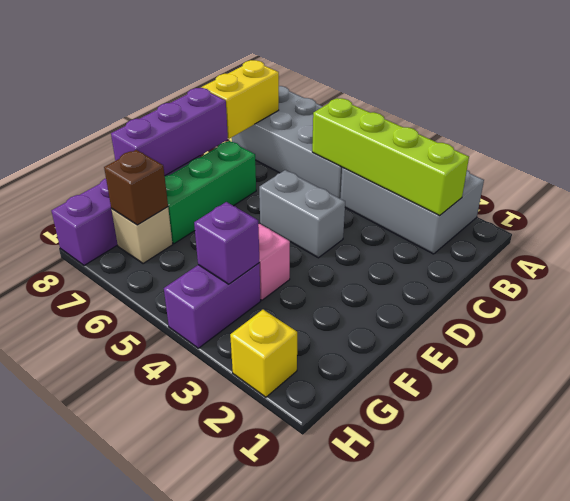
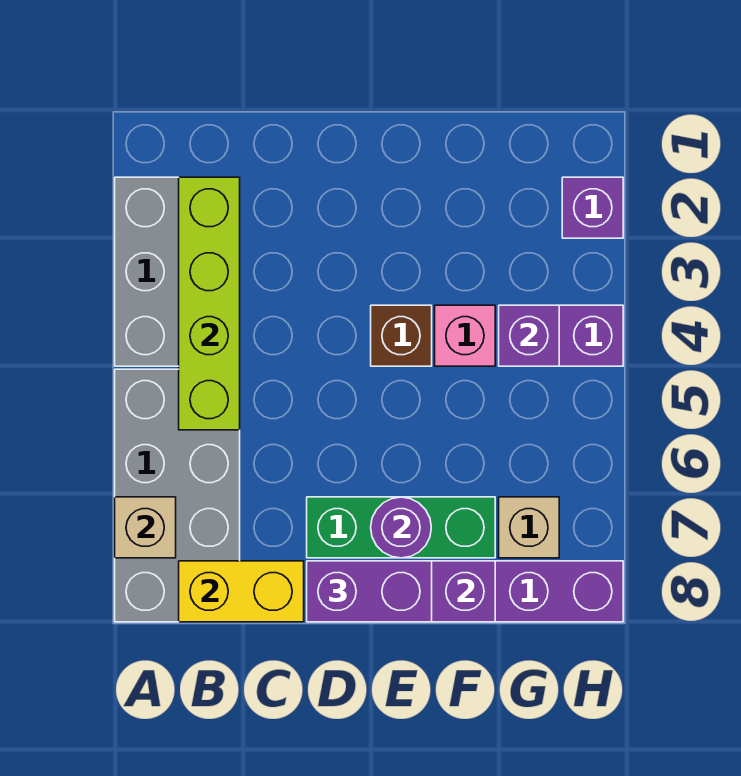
none -> tan 1x1 brick [115,497,176,558]
grey 1x2 brick [259,170,345,258] -> none
none -> purple 1x2 brick [307,561,432,622]
none -> purple 1x1 round brick [371,497,431,558]
brown 1x1 brick [104,150,168,225] -> brown 1x1 brick moved to [371,305,432,366]
yellow 1x1 brick [230,310,297,397] -> purple 1x1 brick [562,177,623,238]

